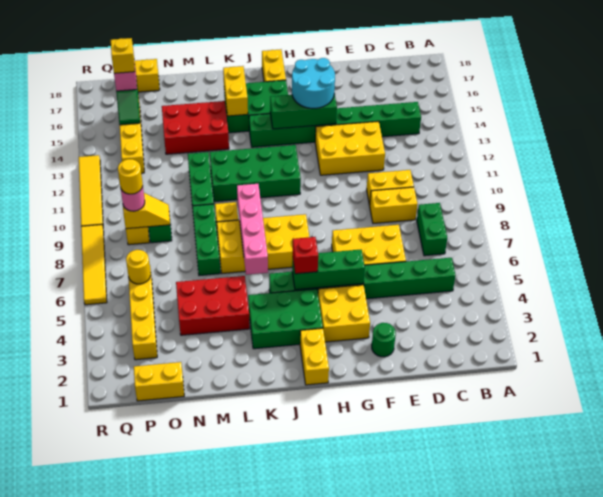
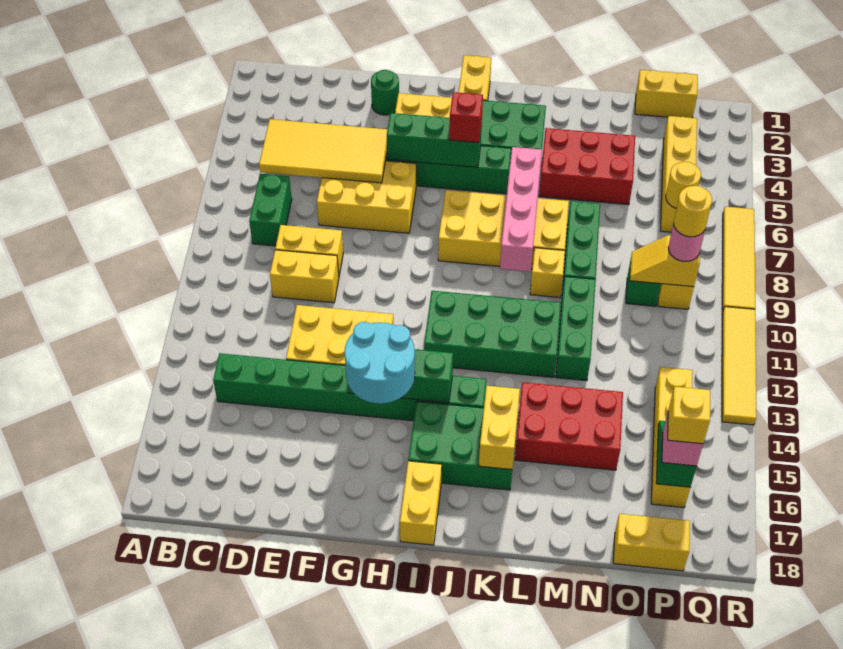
none -> yellow 2x4 tile [259,119,387,183]

